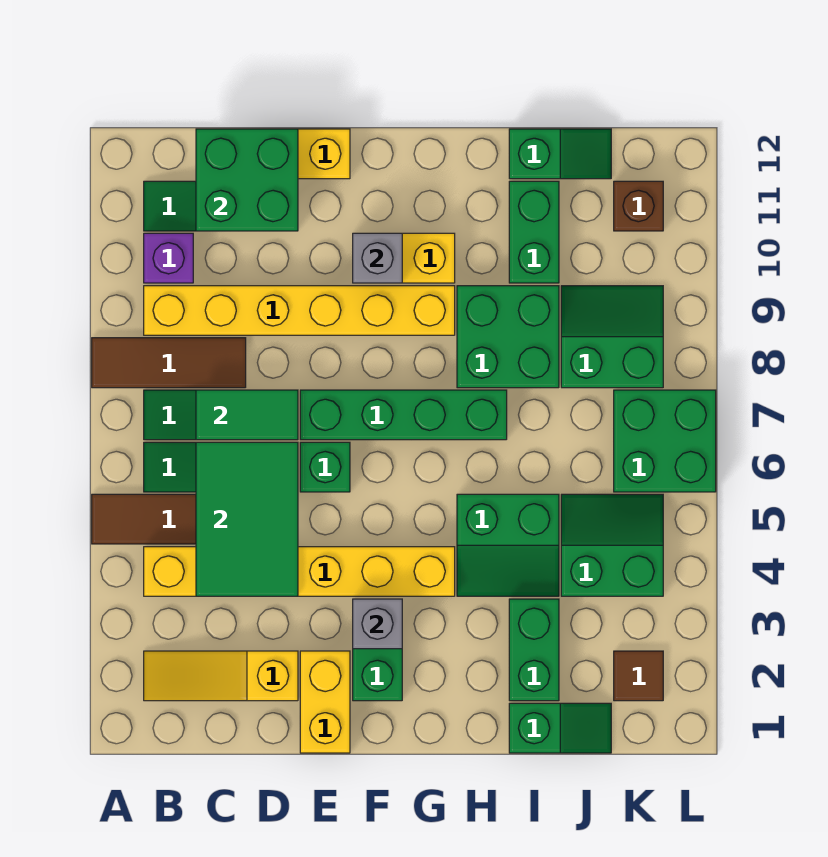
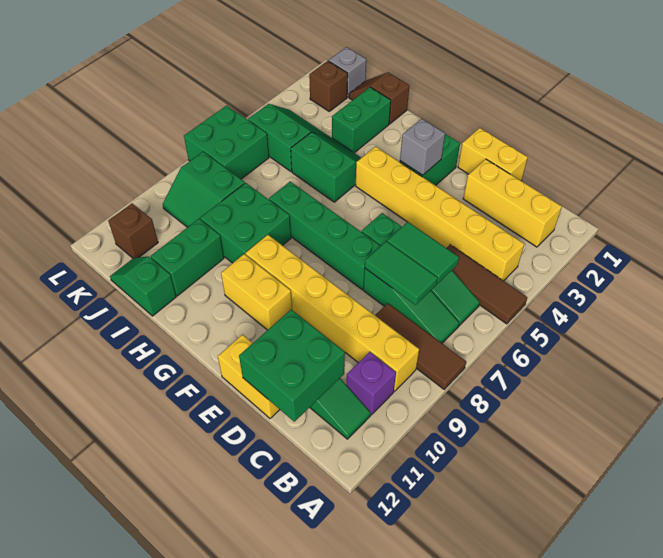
yellow 1x3 slope [144,651,298,701] -> yellow 1x3 brick [463,159,562,247]
green 2x3 tile [196,442,298,596] -> green 1x2 tile [387,222,459,284]
yellow 1x2 brick [300,651,350,753] -> yellow 1x2 brick turned to [458,128,528,181]
grey 1x1 brick [353,233,402,283] -> grey 1x1 brick moved to [329,47,366,97]
green 1x2 slope [509,703,611,753] -> brown 1x2 slope [349,72,409,124]
green 2x2 slope [561,494,663,596] -> green 2x2 slope turned to [248,104,330,171]
brown 1x1 tile [614,651,663,701] -> brown 1x1 brick [309,61,348,111]

